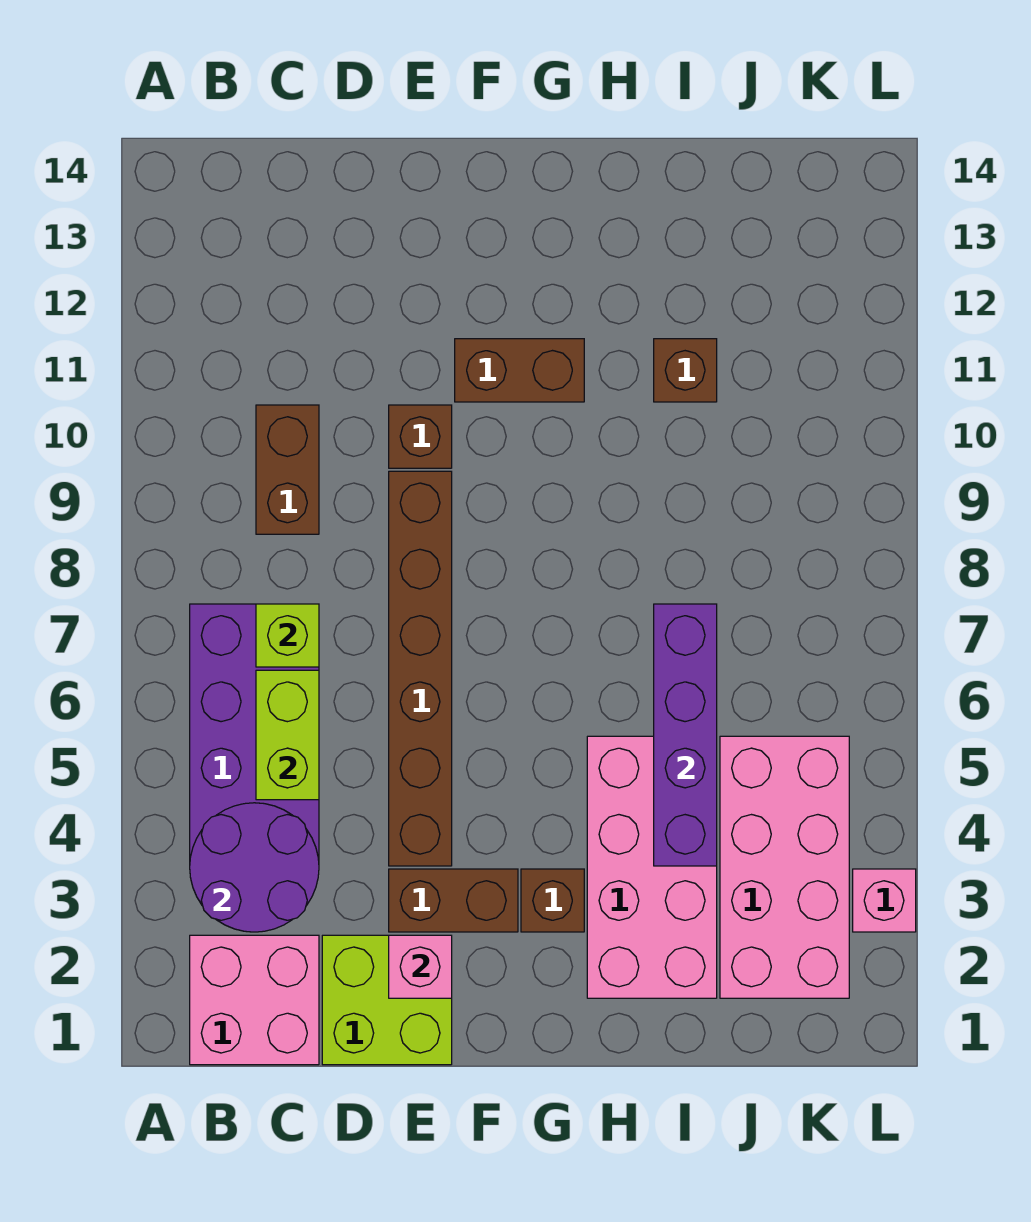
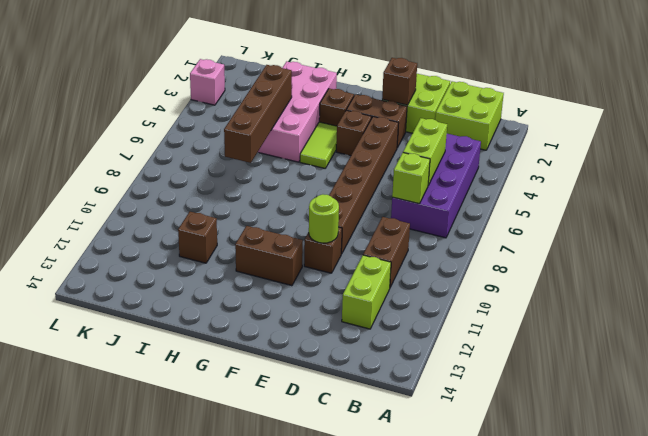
pink 2x2 brick [190,935,319,1065] -> lime 2x2 brick [435,81,504,150]
purple 2x2 round brick [190,803,319,932] -> none
none -> lime 1x2 brick [342,255,391,329]
pink 1x1 brick [389,935,452,998] -> brown 1x1 brick [382,58,417,105]
none -> lime 1x1 round brick [309,194,339,243]
none -> brown 1x1 brick [336,110,371,156]
none -> lime 1x2 tile [300,122,337,168]
purple 1x4 brick [654,604,717,866] -> brown 1x4 brick [224,65,292,163]
pink 2x4 brick [720,736,849,998] -> none

